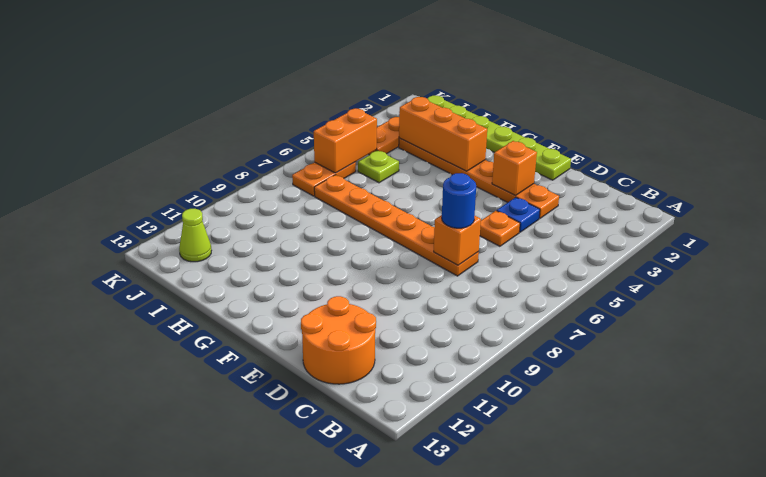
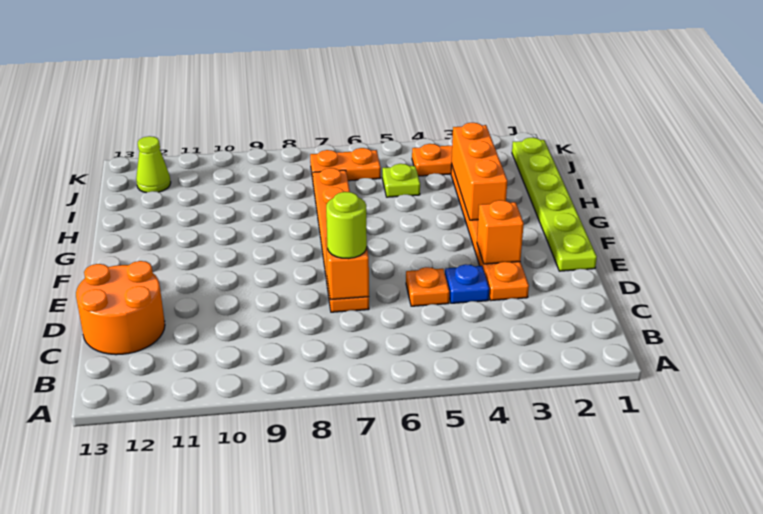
blue 1x1 round brick [442,173,476,228] -> lime 1x1 round brick [326,192,367,259]
orange 1x2 brick [314,109,377,173] -> none

